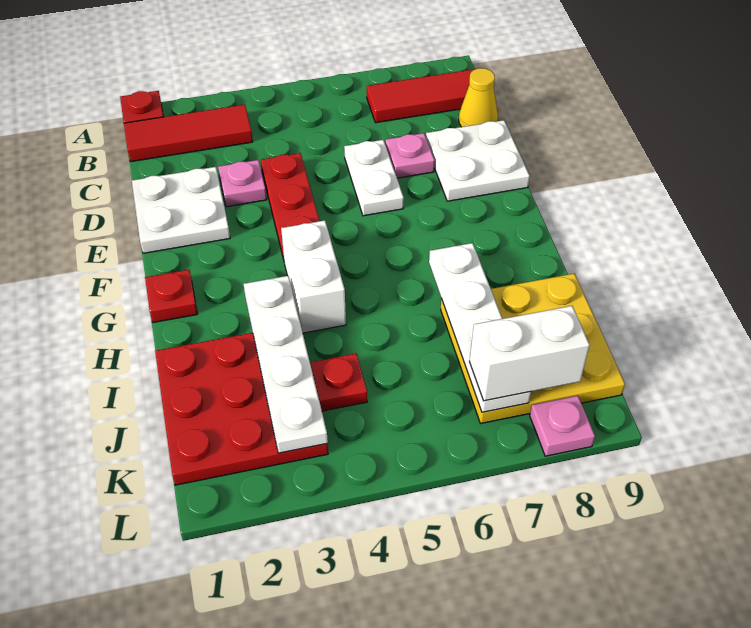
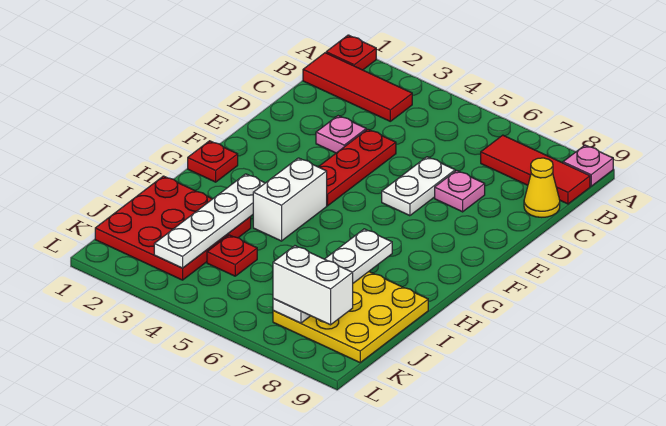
white 2x2 plate [132,167,230,253] -> none
white 2x2 plate [426,120,530,201] -> none
pink 1x1 plate [530,396,595,456] -> pink 1x1 plate moved to [563,145,613,186]

